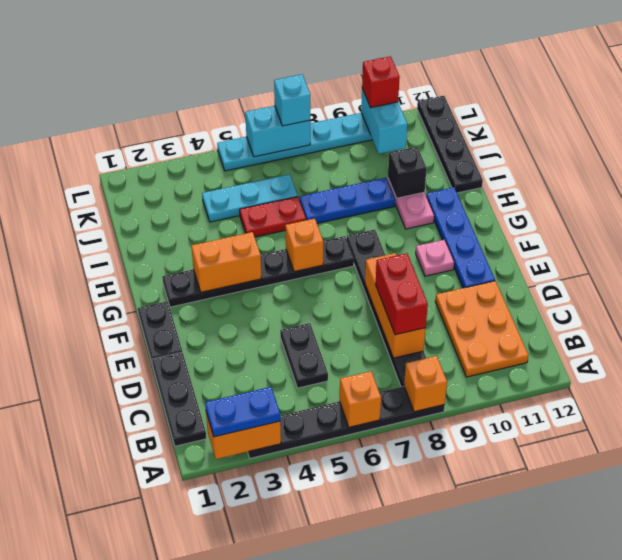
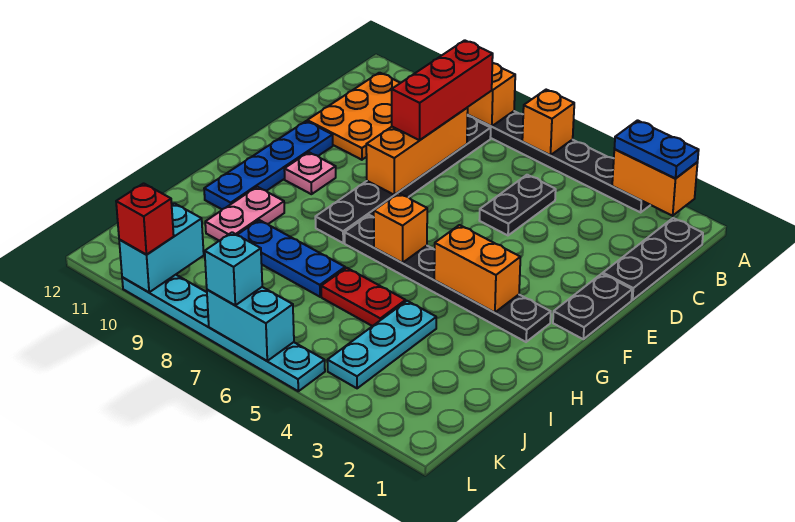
red 1x2 brick [376,253,428,335] -> red 1x3 brick [392,40,493,140]
black 1x1 brick [388,147,427,198] -> none
black 1x4 plate [417,96,483,193] -> none
cyan 1x3 plate [202,174,298,222] -> cyan 1x3 plate turned to [327,301,436,388]

